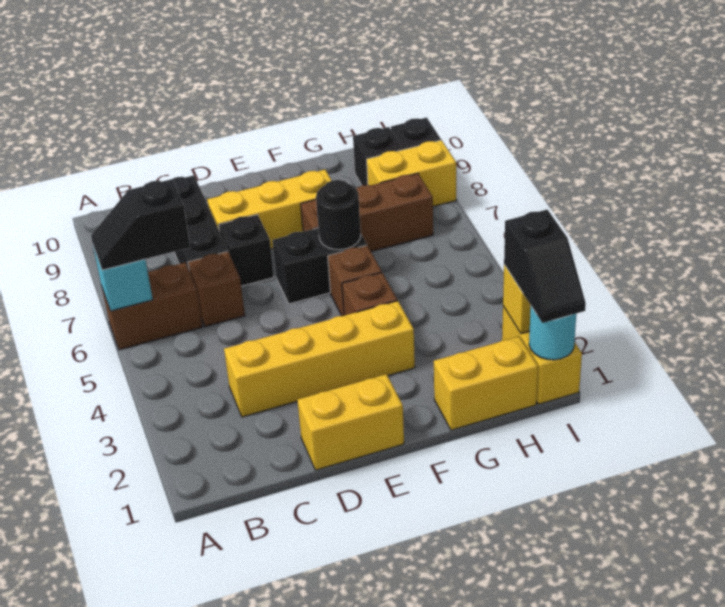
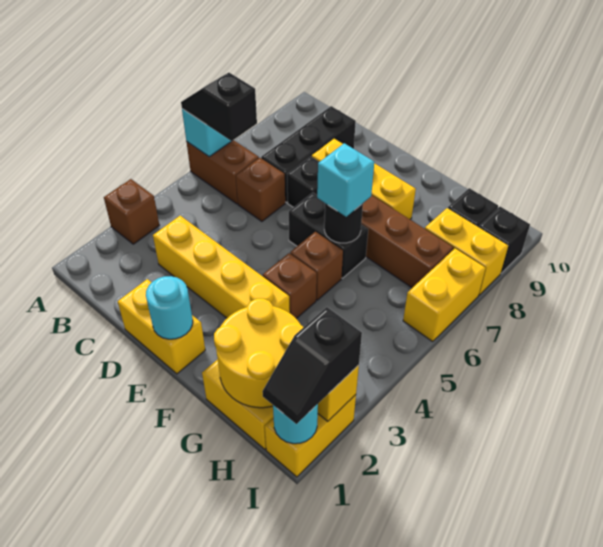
none -> brown 1x1 brick [104,179,159,244]
none -> cyan 1x1 round brick [146,276,193,339]
none -> cyan 1x1 brick [317,143,374,217]
none -> yellow 2x2 round brick [214,298,303,408]
none -> yellow 1x2 brick [403,248,486,342]

